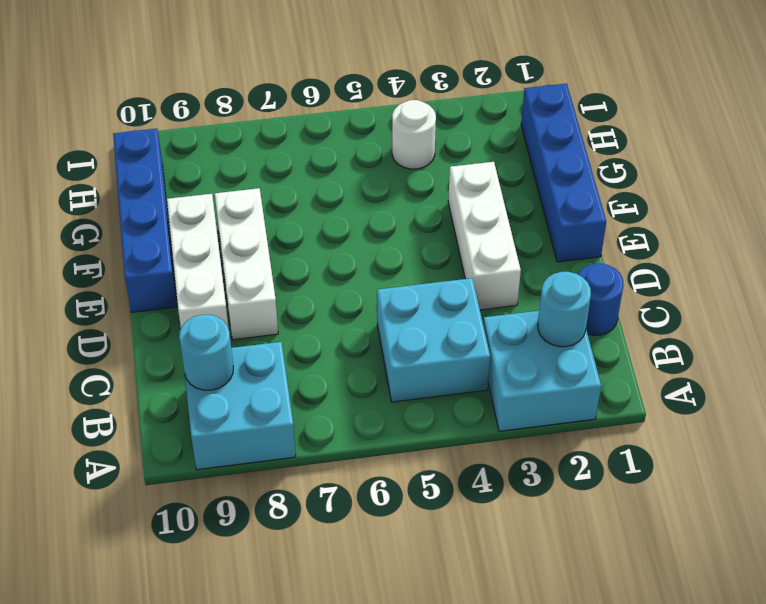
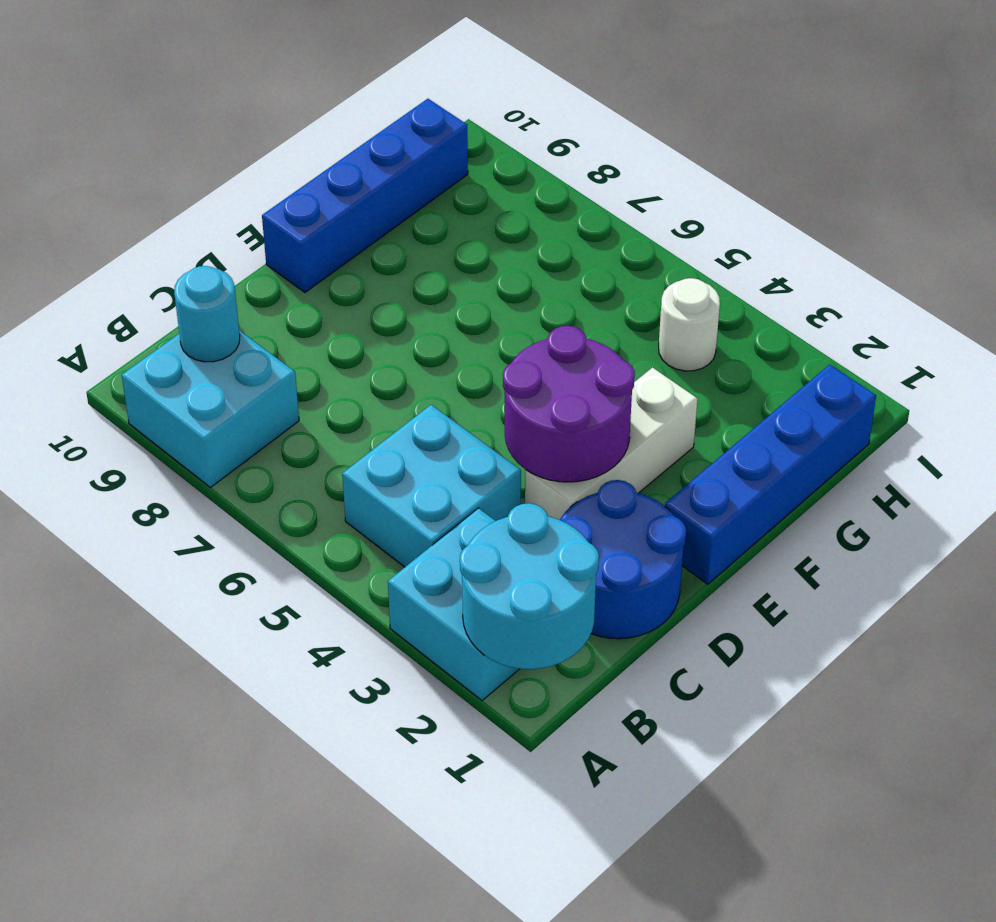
cyan 1x1 round brick [538,272,591,347] -> cyan 2x2 round brick [460,503,599,669]
blue 1x1 round brick [578,264,624,335] -> blue 2x2 round brick [560,480,686,639]
none -> purple 2x2 round brick [503,326,635,482]
white 1x3 brick [215,188,278,340] -> none
white 1x3 brick [167,194,229,329] -> none

